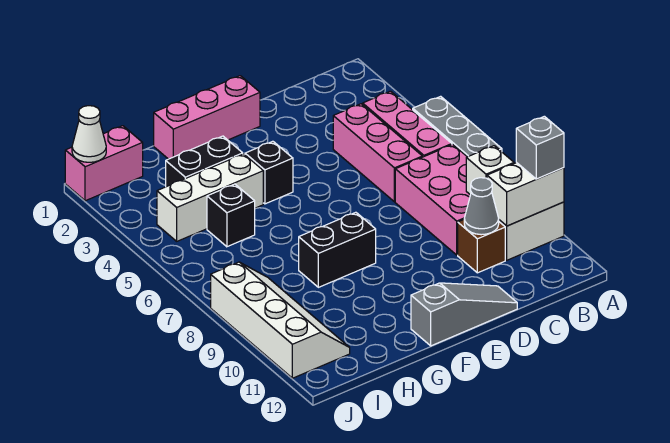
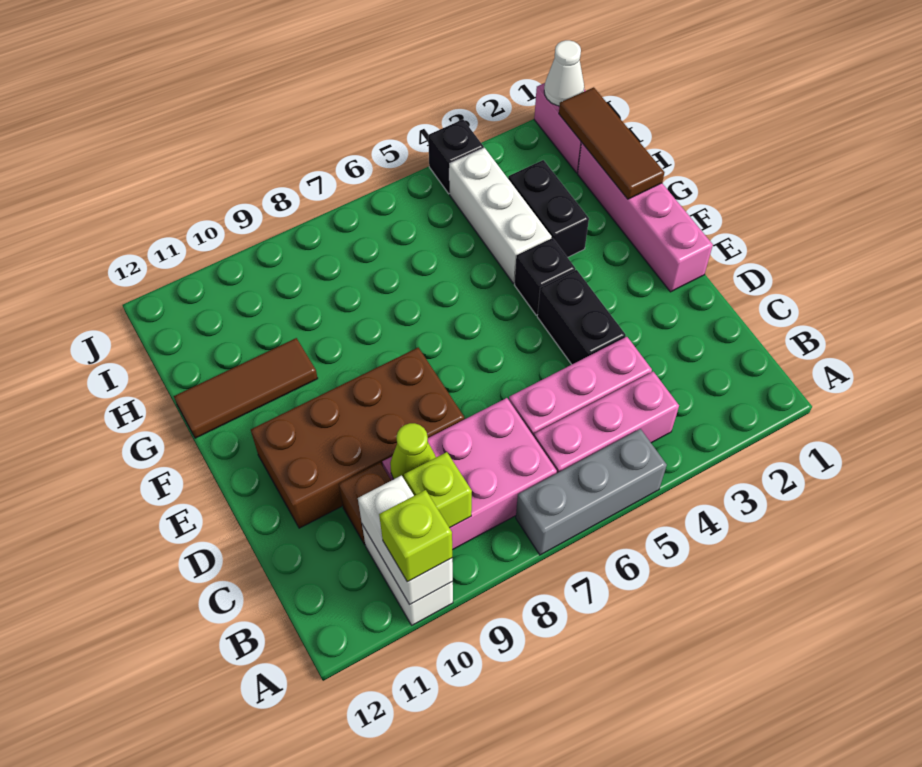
grey 1x1 brick [516,116,564,179] -> lime 1x1 brick [379,490,452,582]
white 1x1 brick [466,146,514,195] -> lime 1x1 brick [404,452,472,528]
none -> lime 1x1 cone [390,423,436,479]
grey 1x1 cone [464,178,499,235] -> none
none -> brown 2x4 brick [251,348,464,528]
grey 1x3 slope [411,283,517,346] -> none
pink 1x3 brick [154,76,260,159] -> pink 1x4 brick [578,143,713,292]
black 1x2 brick [299,212,376,287] -> black 1x2 brick moved to [537,270,626,364]
none -> brown 1x3 tile [559,87,664,199]
none -> brown 1x3 tile [174,338,318,438]
black 1x1 brick [207,184,255,247] -> black 1x1 brick moved to [428,120,484,194]
white 2x4 slope [211,262,350,378] -> none

